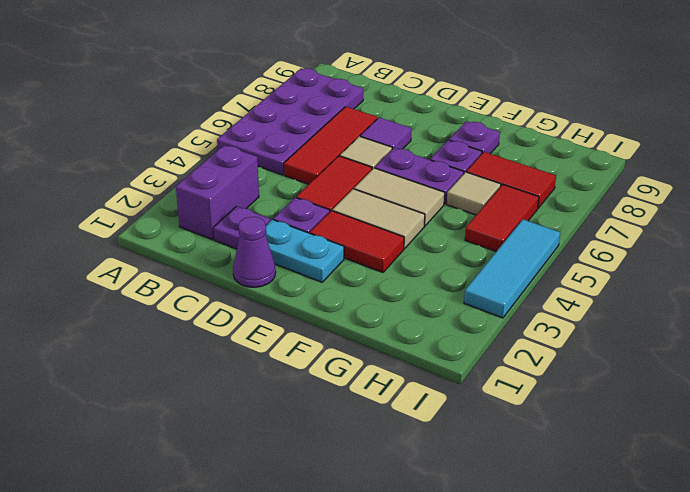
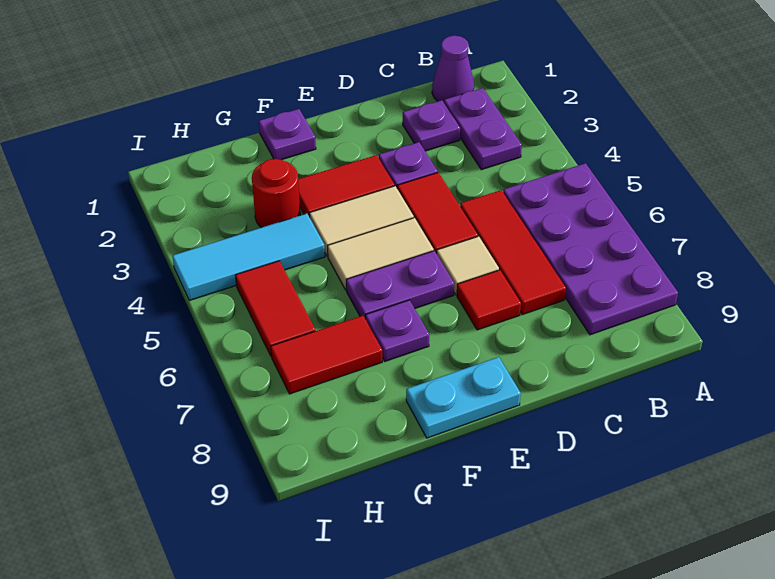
purple 1x2 brick [176,145,259,240] -> purple 1x2 plate [444,88,522,170]
purple 1x1 cone [233,217,276,287] -> purple 1x1 cone moved to [432,36,474,102]
cyan 1x2 plate [265,220,344,282] -> cyan 1x2 plate moved to [406,357,521,438]
purple 1x1 tile [360,118,412,149] -> red 1x1 tile [457,270,521,330]
purple 1x1 plate [449,121,500,154] -> purple 1x1 plate moved to [259,109,316,160]
none -> red 1x1 round brick [252,159,300,228]
tan 1x1 tile [447,172,501,215] -> none
cyan 1x3 tile [464,220,560,318] -> cyan 1x3 tile turned to [173,214,325,300]

